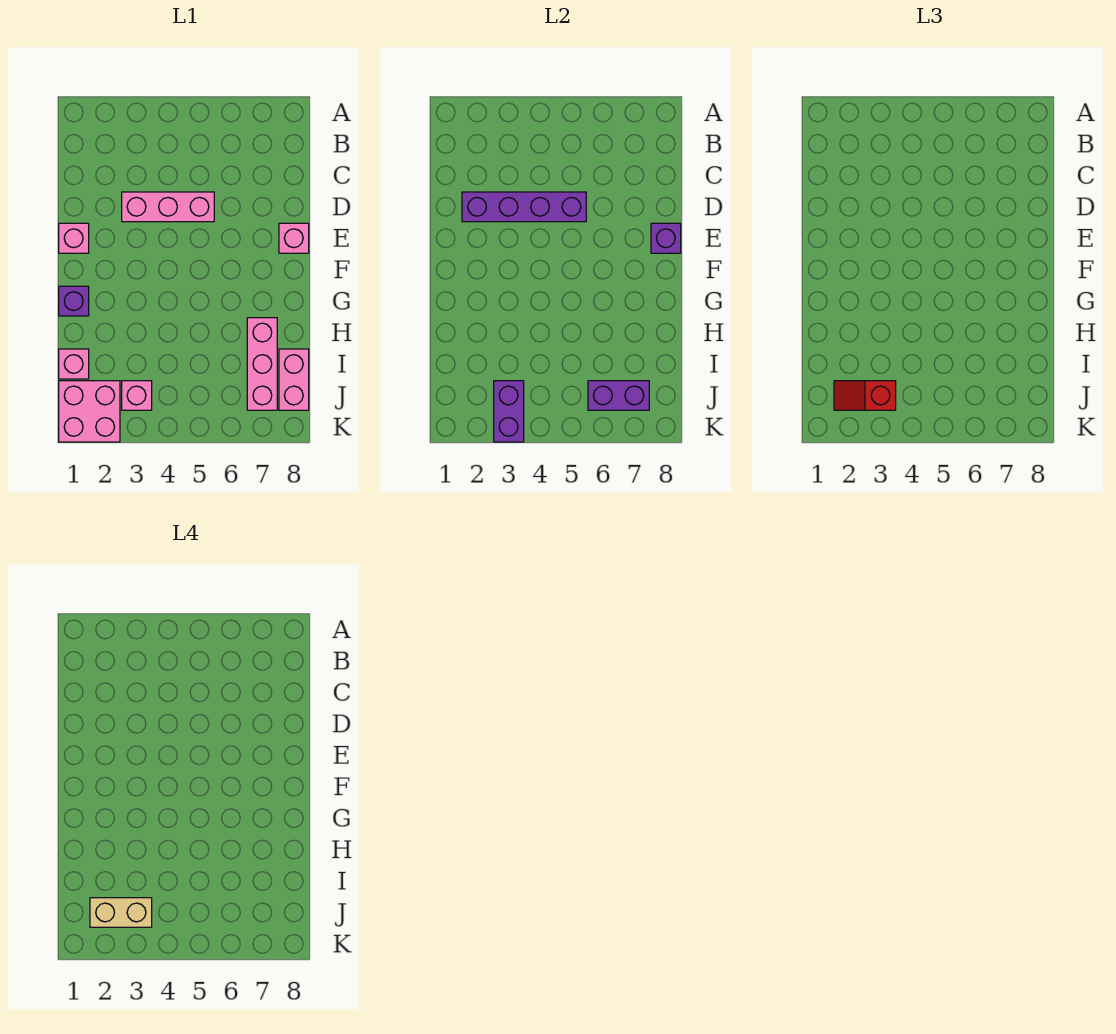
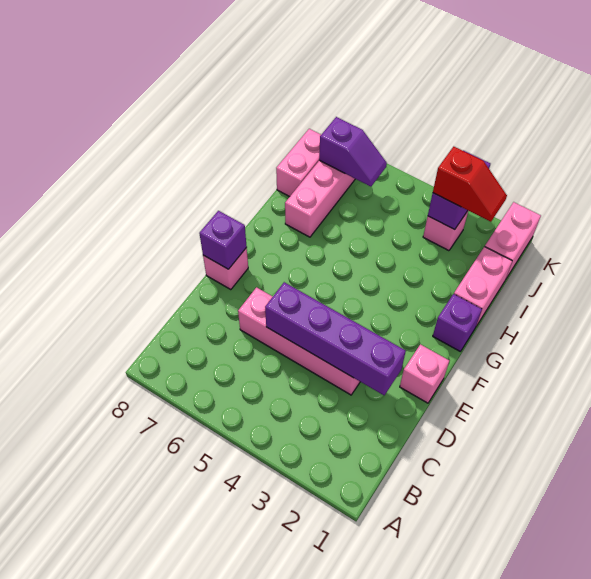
pink 1x3 brick [122,192,214,222] -> pink 1x4 brick [238,287,360,395]
pink 1x1 brick [59,349,89,379] -> pink 1x2 brick [454,247,512,326]
pink 2x2 brick [59,381,120,442] -> pink 1x2 brick [485,202,541,279]
tan 1x2 brick [90,898,152,927] -> none
purple 1x2 brick [588,381,649,410] -> purple 1x2 slope [319,117,387,187]

